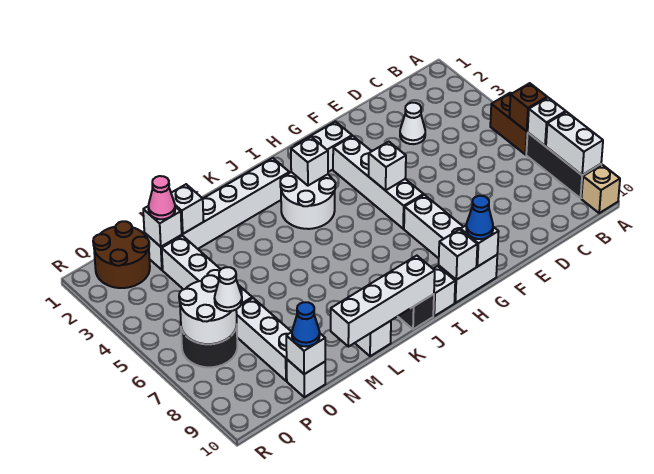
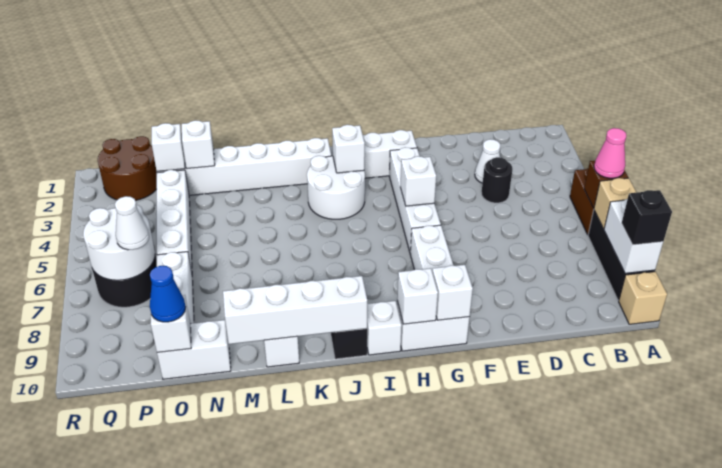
white 1x1 brick [528,98,566,146] -> tan 1x1 brick [594,178,637,229]
none -> black 1x1 brick [622,190,672,245]
none -> black 1x1 round brick [482,157,512,203]
blue 1x1 cone [466,196,493,239] -> none
pink 1x1 cone [148,176,175,219] -> pink 1x1 cone moved to [594,128,626,178]
white 1x1 brick [287,360,325,397] -> white 1x2 brick [157,320,231,379]

